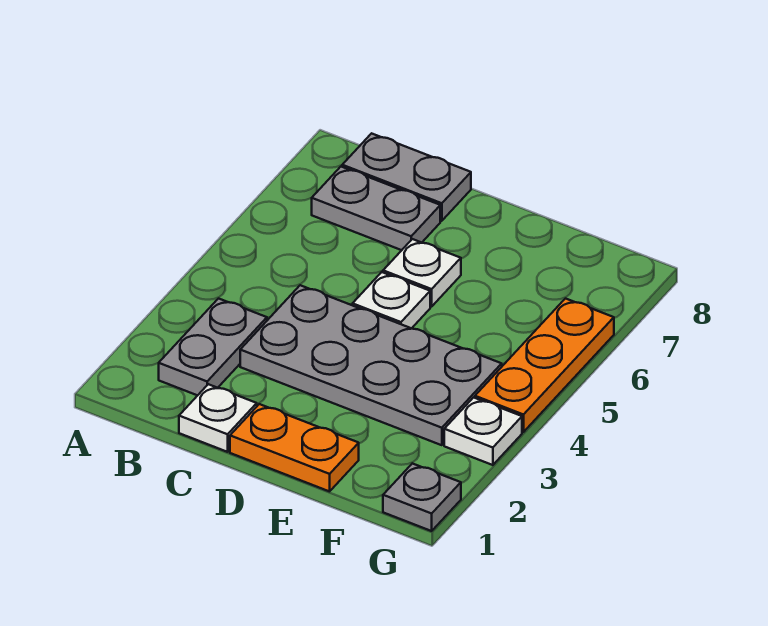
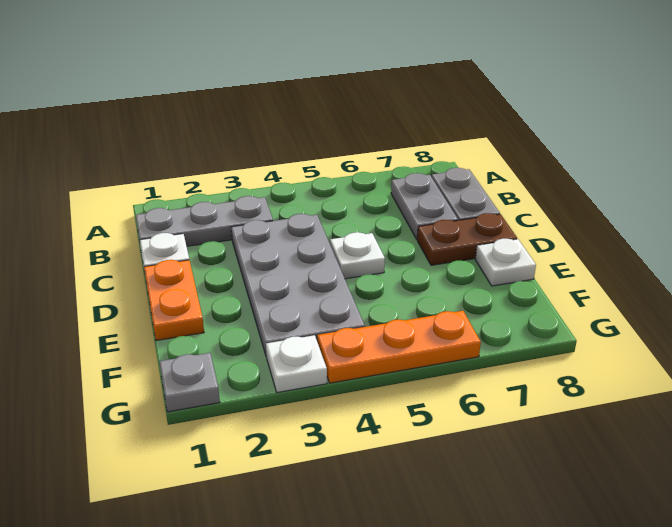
grey 1x2 plate [159,299,267,395] -> grey 1x3 plate [136,196,273,246]
white 1x1 plate [383,239,461,307] -> white 1x1 plate moved to [475,239,536,286]
none -> brown 1x2 plate [417,213,517,265]

